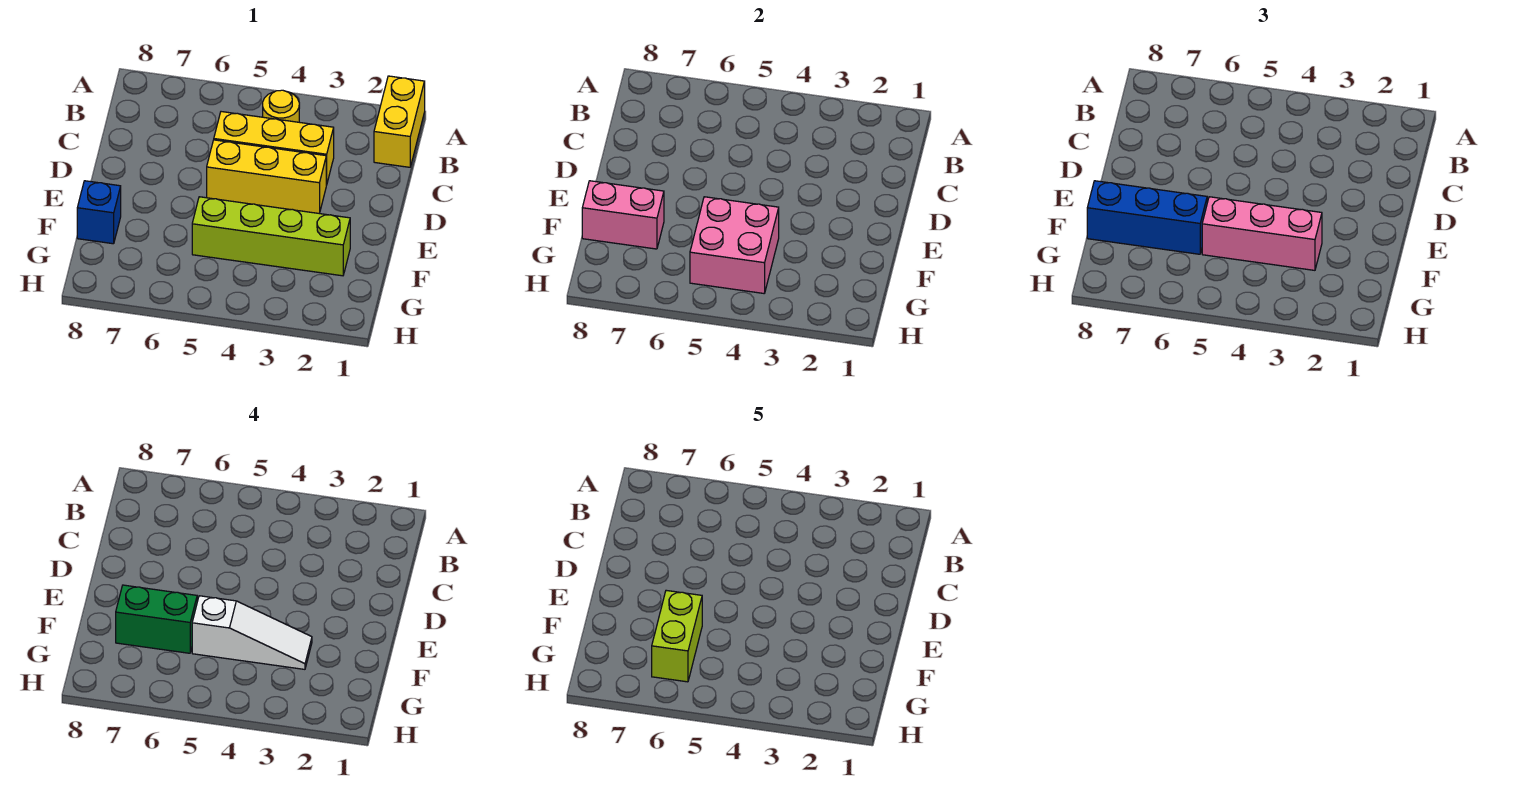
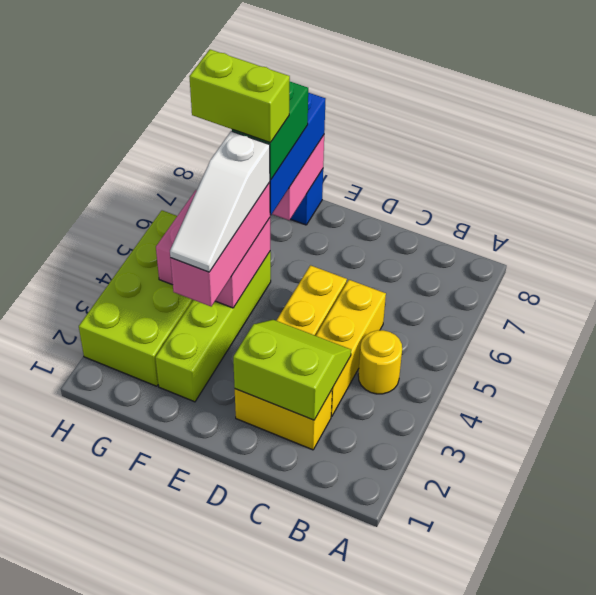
yellow 1x2 brick [374,76,425,167] -> yellow 1x2 brick moved to [235,389,332,450]
none -> lime 2x2 slope [233,320,351,420]
none -> lime 2x4 brick [79,210,193,386]

